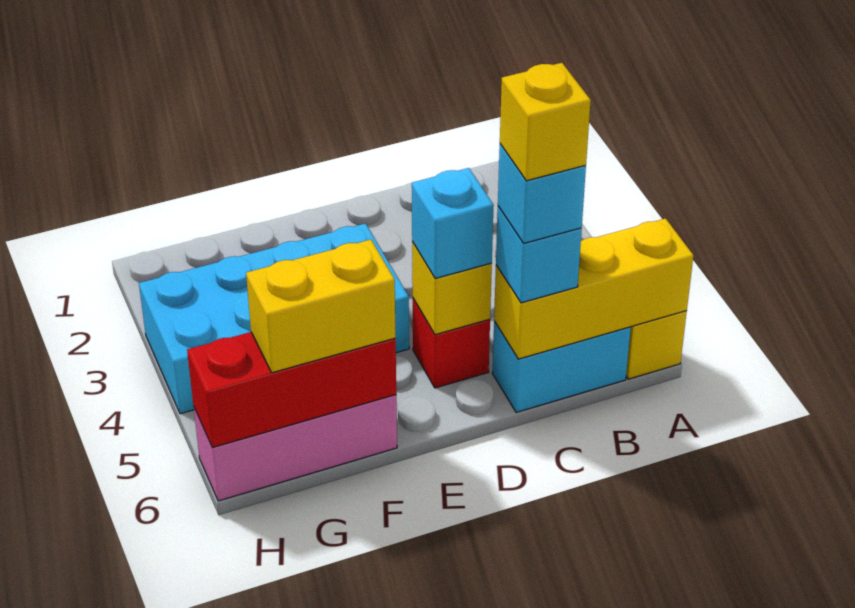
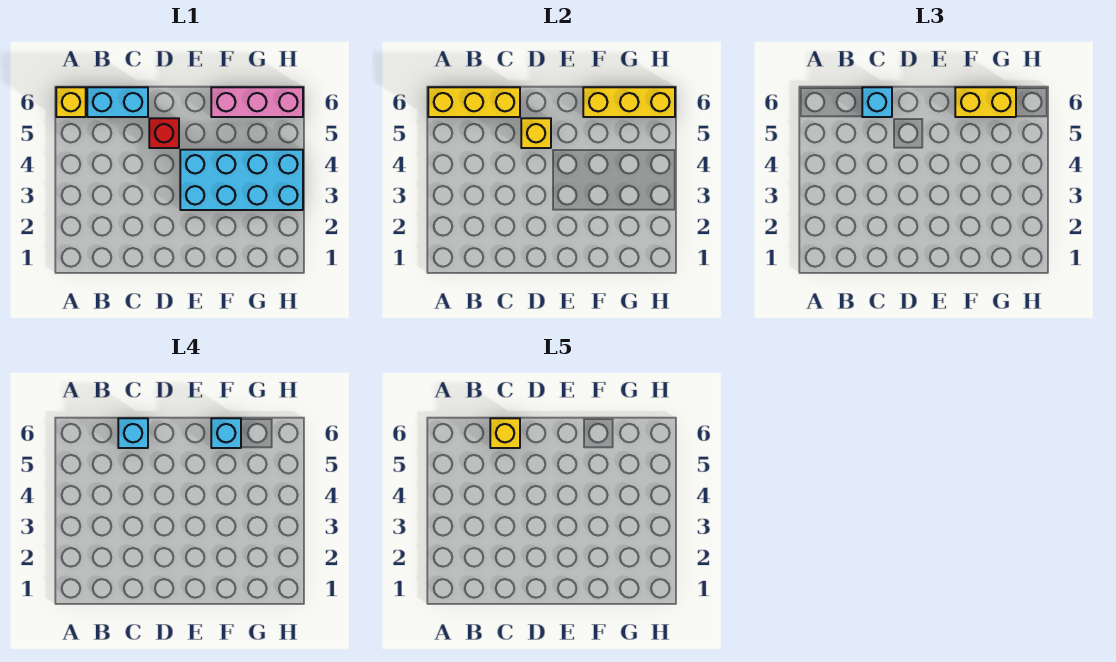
cyan 1x1 brick [412,168,494,279] -> cyan 1x1 brick moved to [211,418,241,448]
red 1x3 brick [187,332,396,448] -> yellow 1x3 brick [583,87,675,117]

